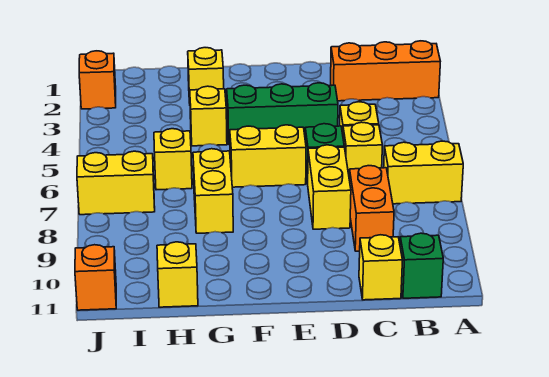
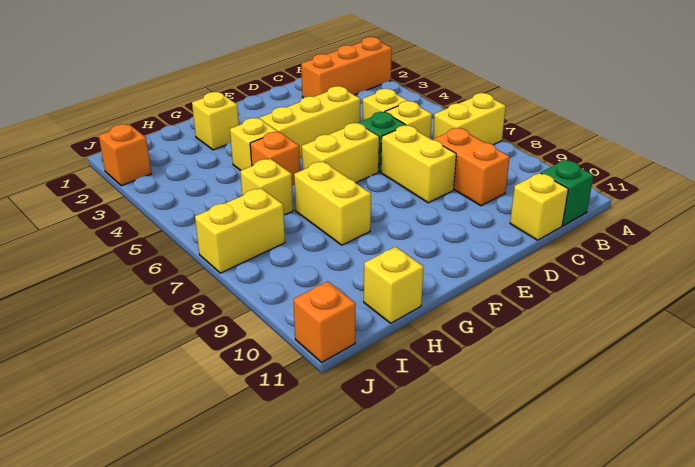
green 1x3 brick [227,83,338,145] -> yellow 1x3 brick [259,86,360,158]
none -> orange 1x1 brick [250,132,300,185]

